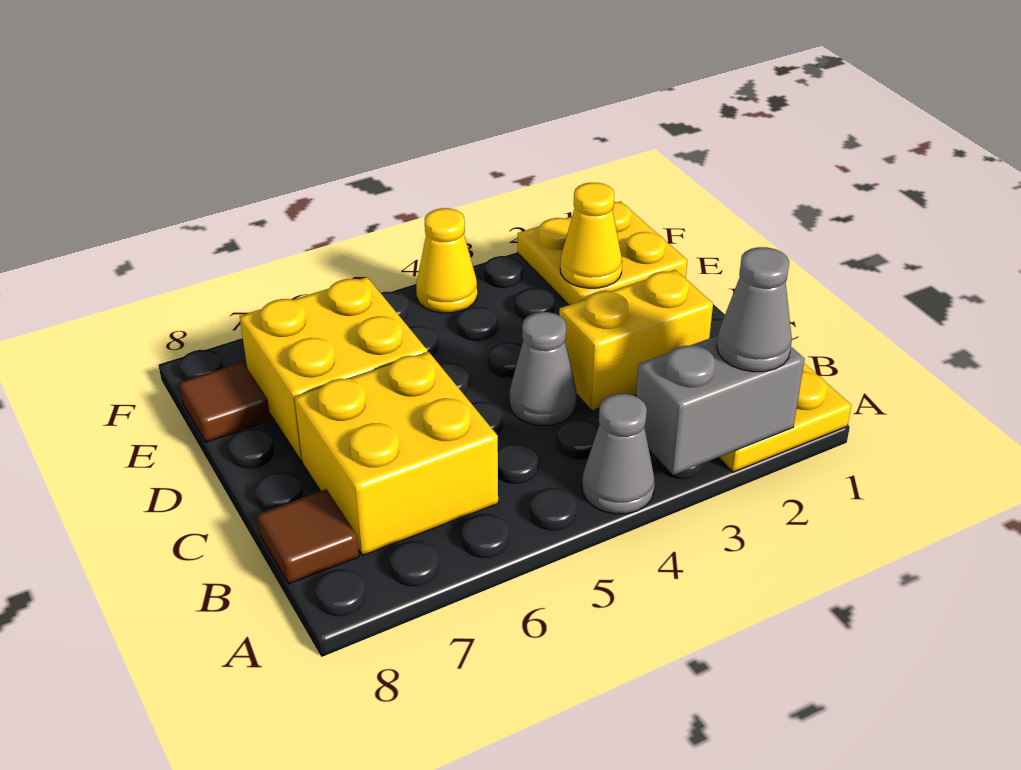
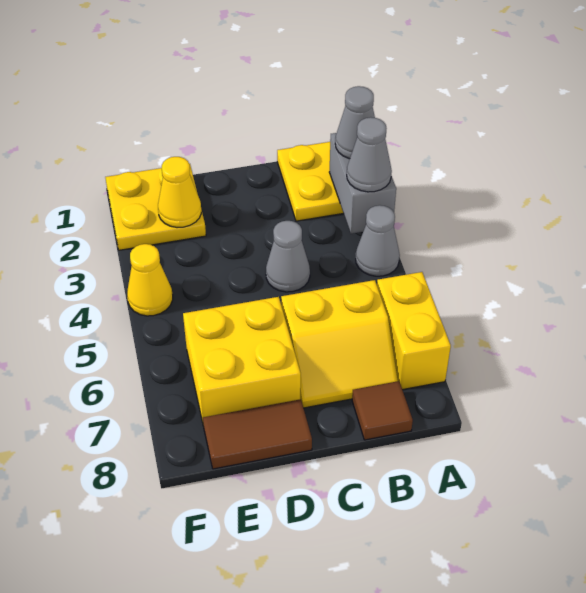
none -> grey 1x1 cone [347,117,392,192]
yellow 2x2 brick [294,352,498,556] -> yellow 2x2 slope [281,280,398,408]
yellow 1x2 brick [559,270,713,411] -> yellow 1x2 brick moved to [377,272,451,390]
brown 1x1 tile [179,362,270,442] -> brown 1x2 tile [203,399,312,469]

